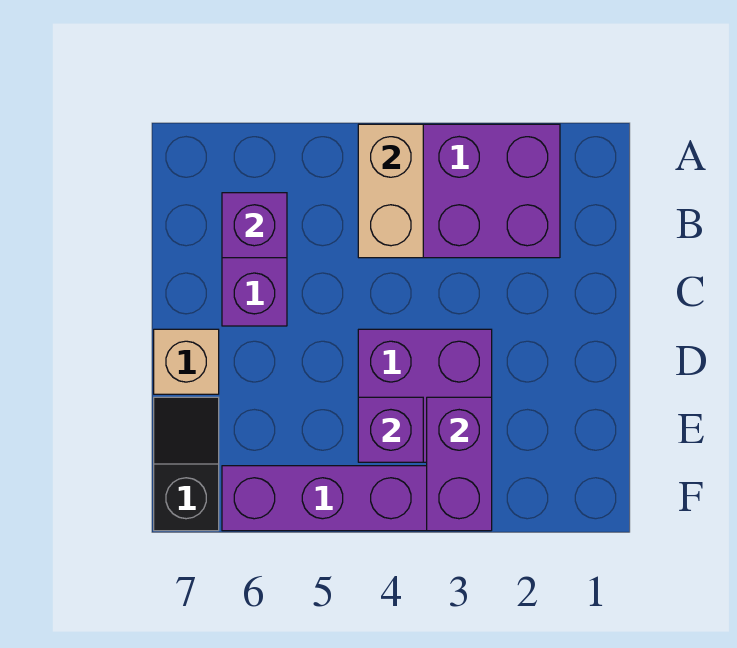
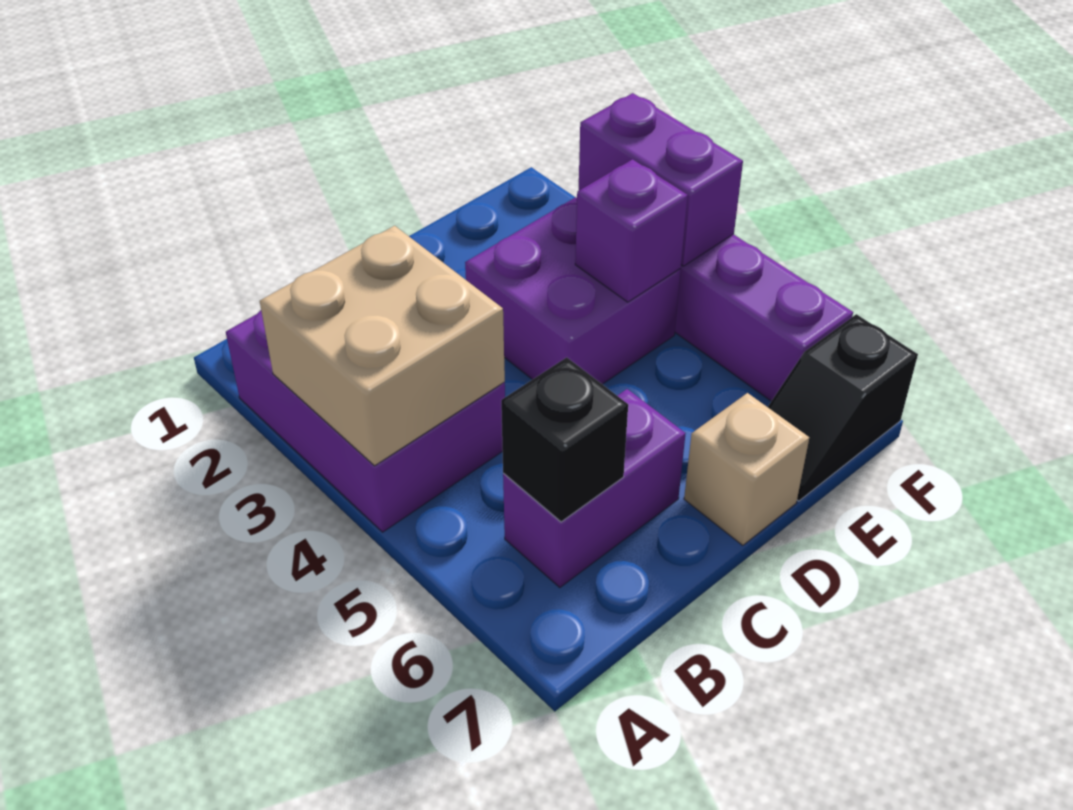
tan 1x2 brick [358,124,423,258] -> tan 2x2 brick [260,226,505,466]
purple 1x1 brick [222,193,287,258] -> black 1x1 brick [501,357,628,522]
purple 1x2 brick [427,397,492,531] -> purple 1x2 brick turned to [579,93,743,266]

